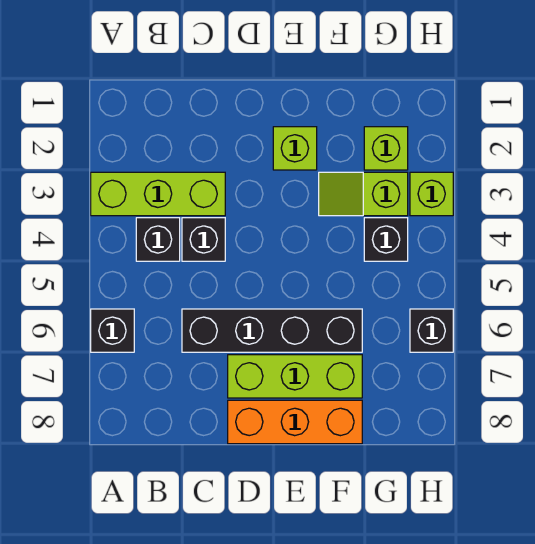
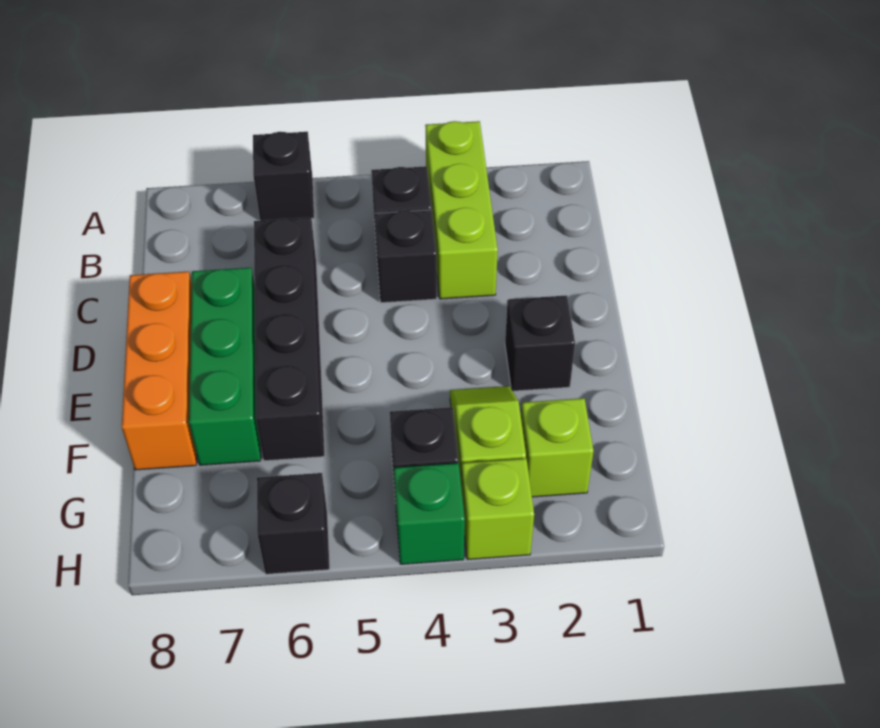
lime 1x3 brick [228,355,362,398] -> green 1x3 brick [189,268,261,465]
lime 1x1 brick [273,127,317,170] -> black 1x1 brick [505,295,575,391]
none -> green 1x1 brick [394,463,465,564]

